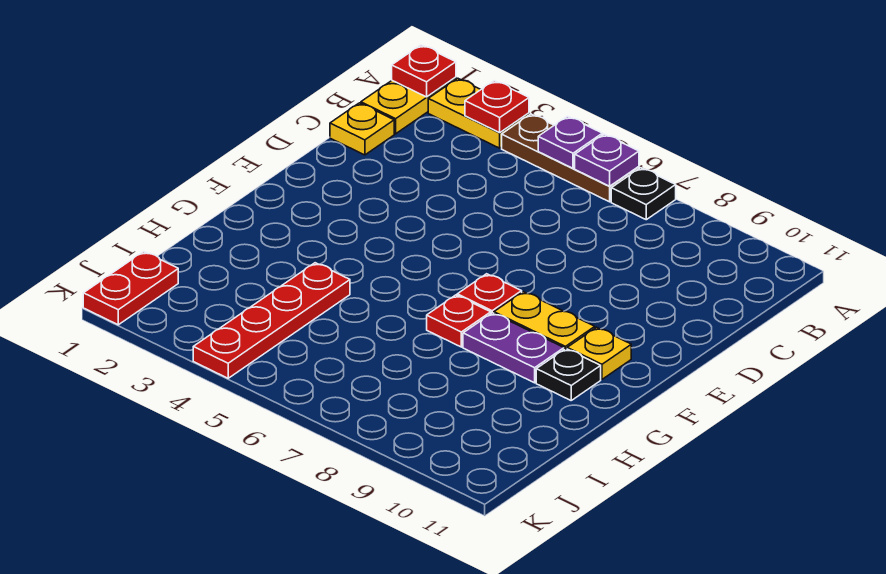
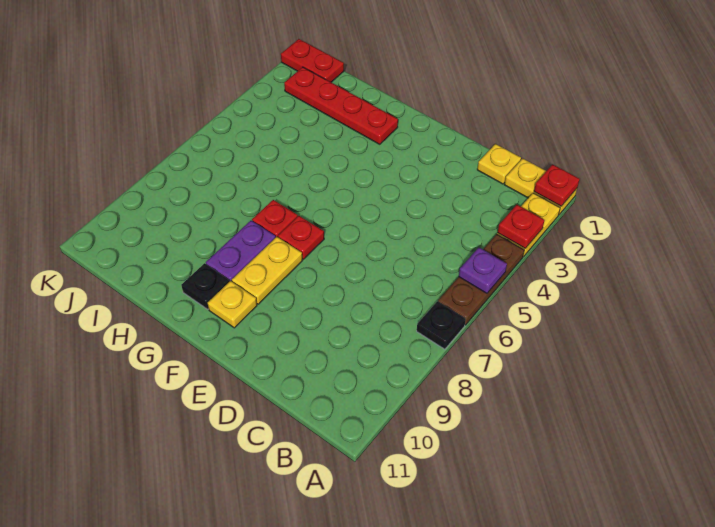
purple 1x1 plate [575,134,639,186] -> none
red 1x4 plate [193,263,350,378] -> red 1x4 plate moved to [284,67,398,144]

